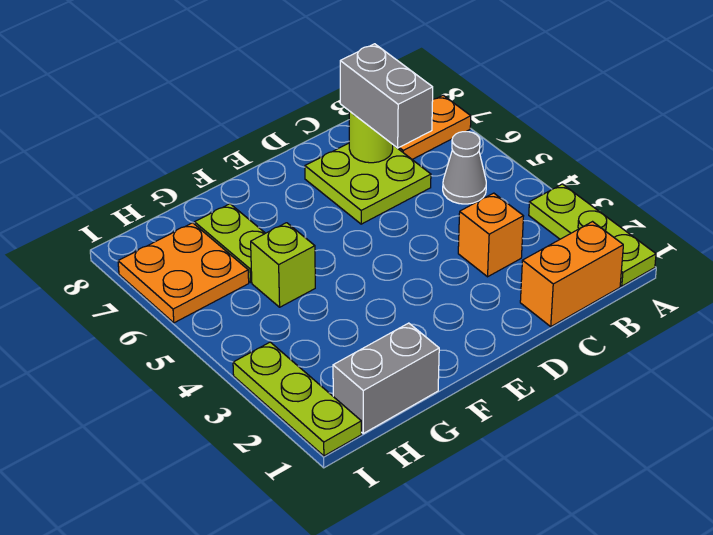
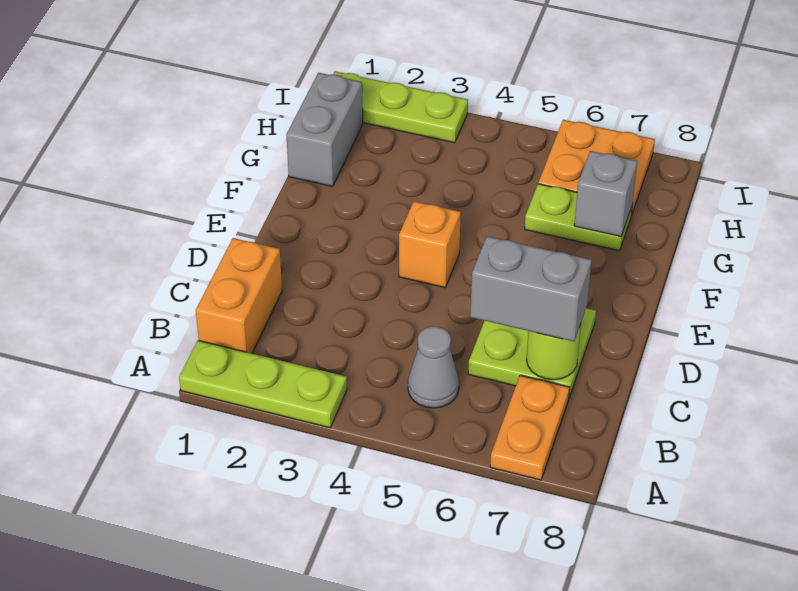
orange 1x1 brick [458,193,523,277] -> orange 1x1 brick moved to [399,201,461,288]
lime 1x1 brick [251,223,315,307] -> none
none -> grey 1x1 brick [574,151,637,236]

